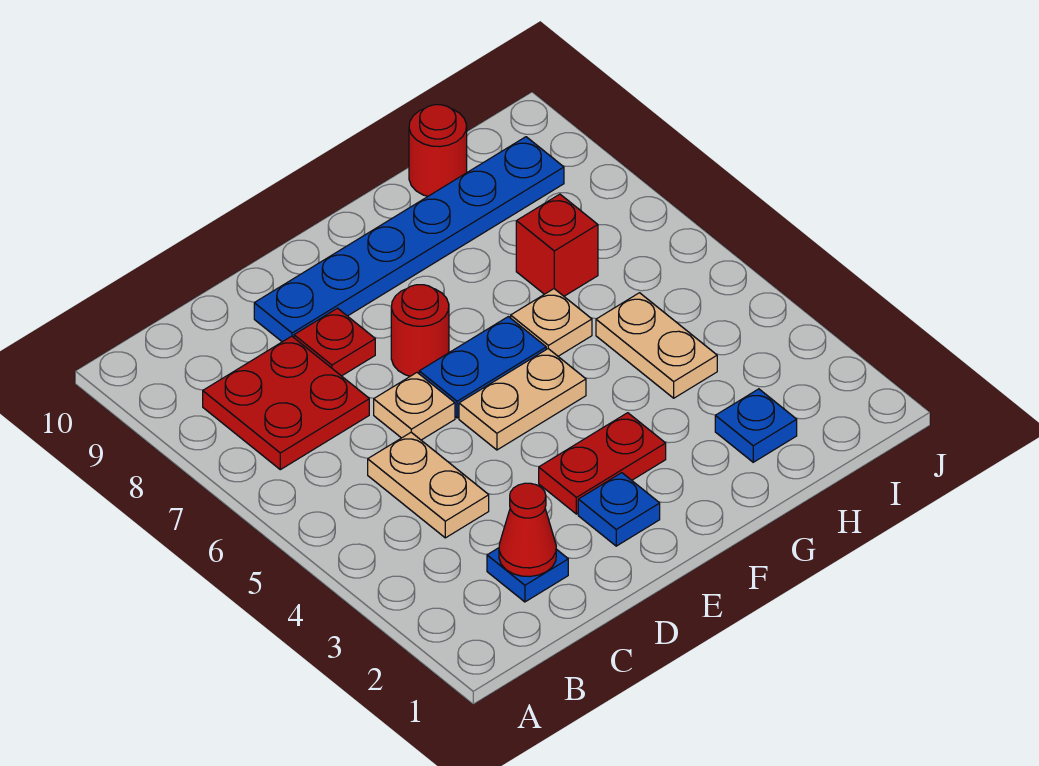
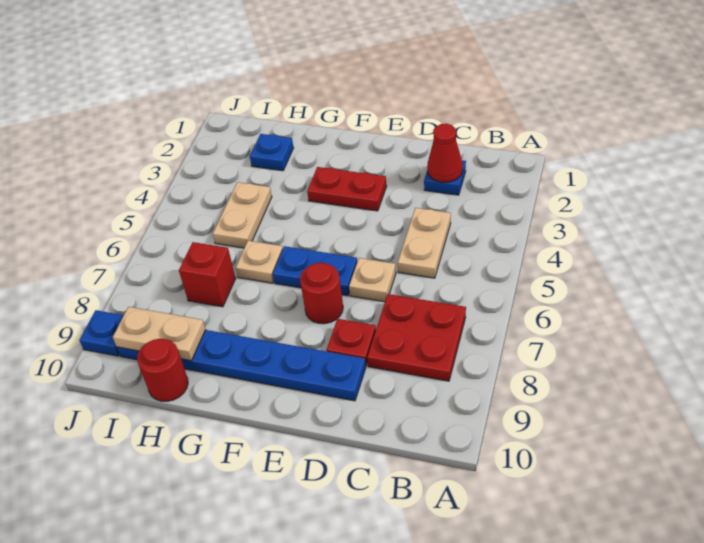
blue 1x1 plate [578,473,660,546] -> blue 1x1 plate moved to [80,310,124,356]
tan 1x2 plate [459,349,586,450] -> tan 1x2 plate moved to [113,307,206,361]

